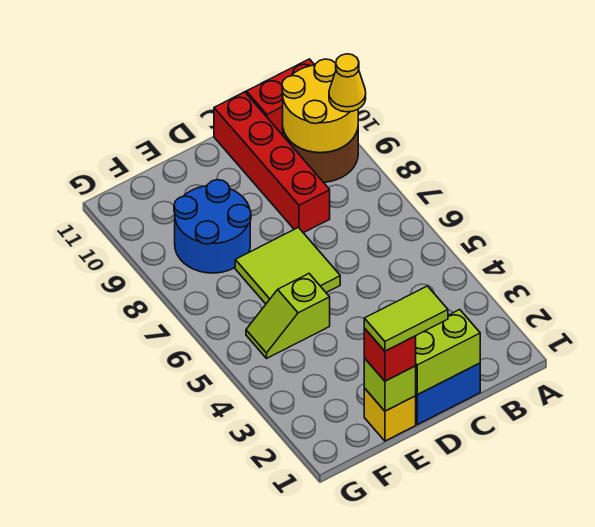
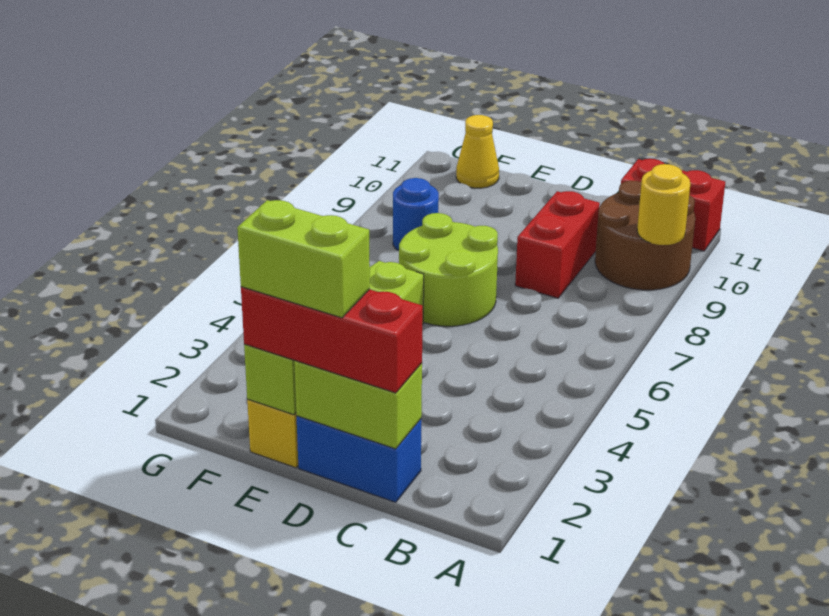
yellow 2x2 round brick [282,59,358,153] -> yellow 1x1 round brick [637,164,690,245]
yellow 1x1 cone [329,54,366,112] -> yellow 1x1 cone moved to [456,115,499,188]
red 1x4 brick [214,92,330,233] -> red 1x2 brick [515,191,600,298]
lime 1x2 tile [364,286,448,351] -> lime 1x2 brick [237,200,370,318]
lime 2x2 tile [235,227,340,304] -> lime 2x2 round brick [399,213,498,326]
red 1x1 brick [364,328,416,381] -> red 1x3 brick [241,287,423,393]
blue 2x2 round brick [174,180,251,273] -> blue 1x1 round brick [393,178,439,251]

